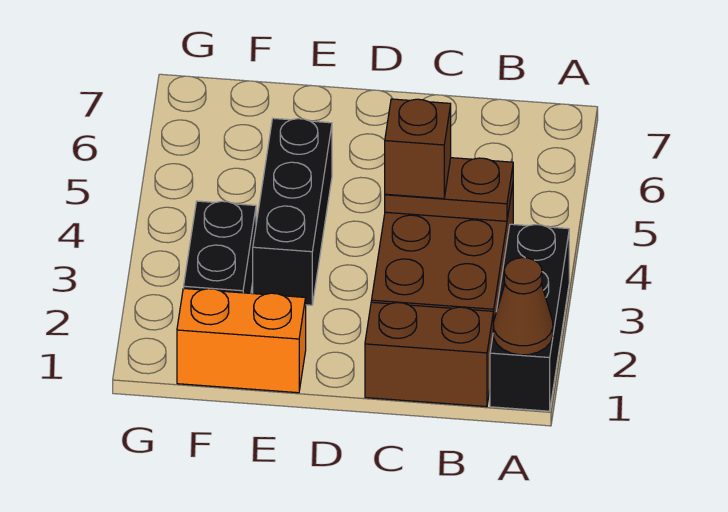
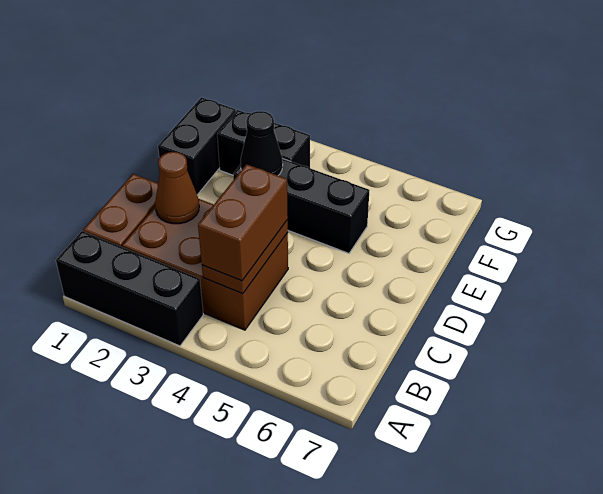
brown 1x1 cone [493,258,553,355] -> brown 1x1 cone moved to [155,152,199,224]
brown 1x1 brick [385,99,451,199] -> brown 1x2 brick [198,164,288,281]
orange 1x2 brick [177,288,306,393] -> black 1x2 brick [158,97,236,195]
none -> black 1x1 cone [241,111,283,175]

